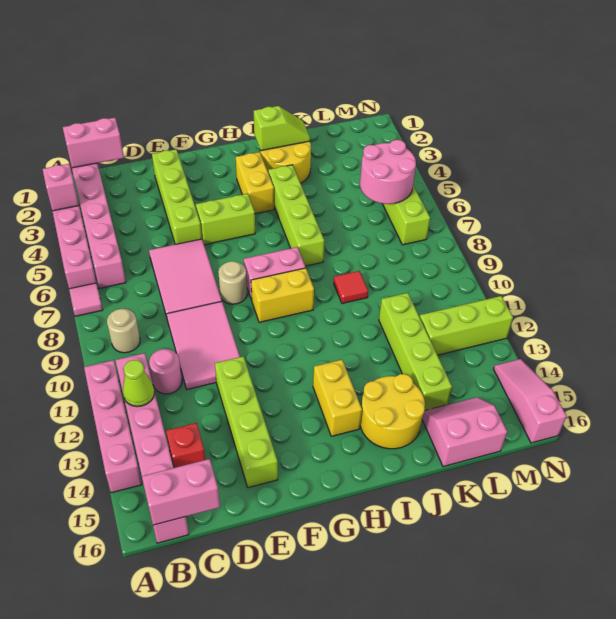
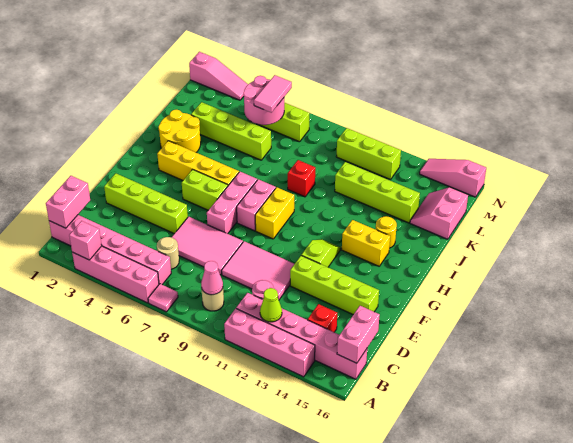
none -> pink 1x1 cone [201,261,223,295]
lime 1x2 brick [196,194,255,245] -> lime 1x2 brick turned to [182,170,228,210]
none -> pink 1x3 brick [207,172,257,234]
tan 1x1 round brick [218,261,247,304] -> tan 1x1 round brick moved to [157,237,179,269]
yellow 1x2 brick [236,152,274,214] -> yellow 1x4 brick [157,141,239,185]
lime 1x2 slope [254,106,310,151] -> lime 1x2 slope moved to [301,239,340,267]
lime 1x4 brick [268,165,324,266] -> lime 1x4 brick moved to [191,102,271,160]
yellow 2x2 round brick [360,374,425,449] -> yellow 1x1 round brick [376,216,397,248]
red 1x1 tile [334,271,368,303] -> red 1x1 brick [288,160,315,197]
none -> pink 1x2 tile [254,75,292,112]
lime 1x3 brick [420,296,513,355] -> lime 1x3 brick turned to [336,128,401,179]
none -> pink 1x3 slope [189,52,248,100]

